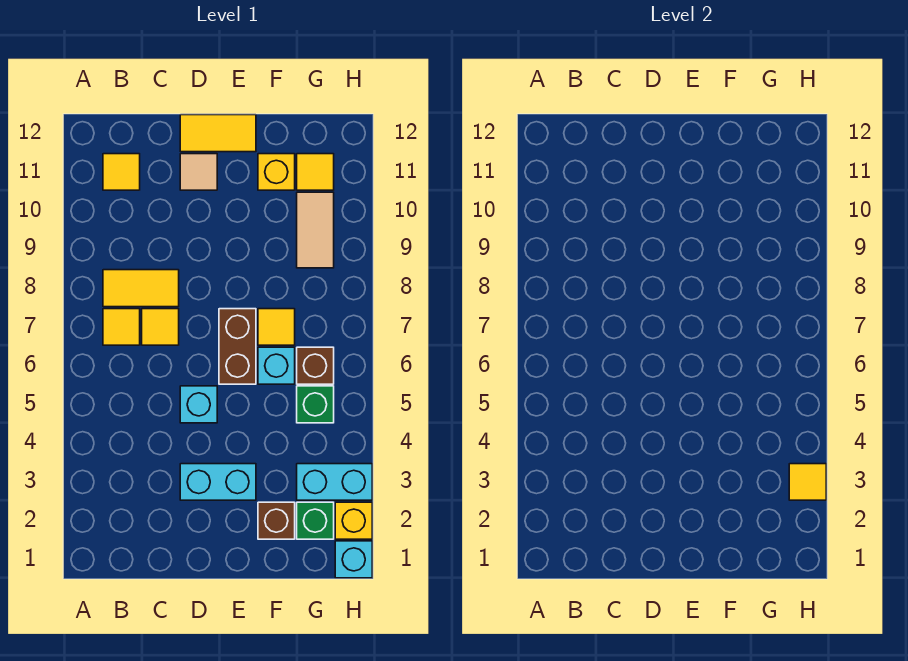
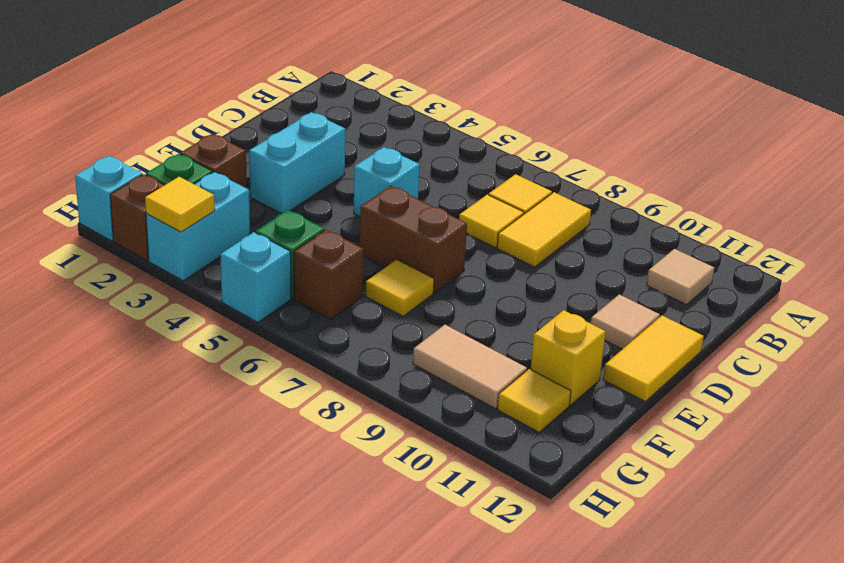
yellow 1x1 tile [103,154,140,190] -> tan 1x1 tile [647,249,714,305]
cyan 1x1 brick [258,347,295,384] -> cyan 1x1 brick moved to [220,232,291,322]
yellow 1x1 brick [335,502,372,539] -> brown 1x1 brick [110,174,164,261]

